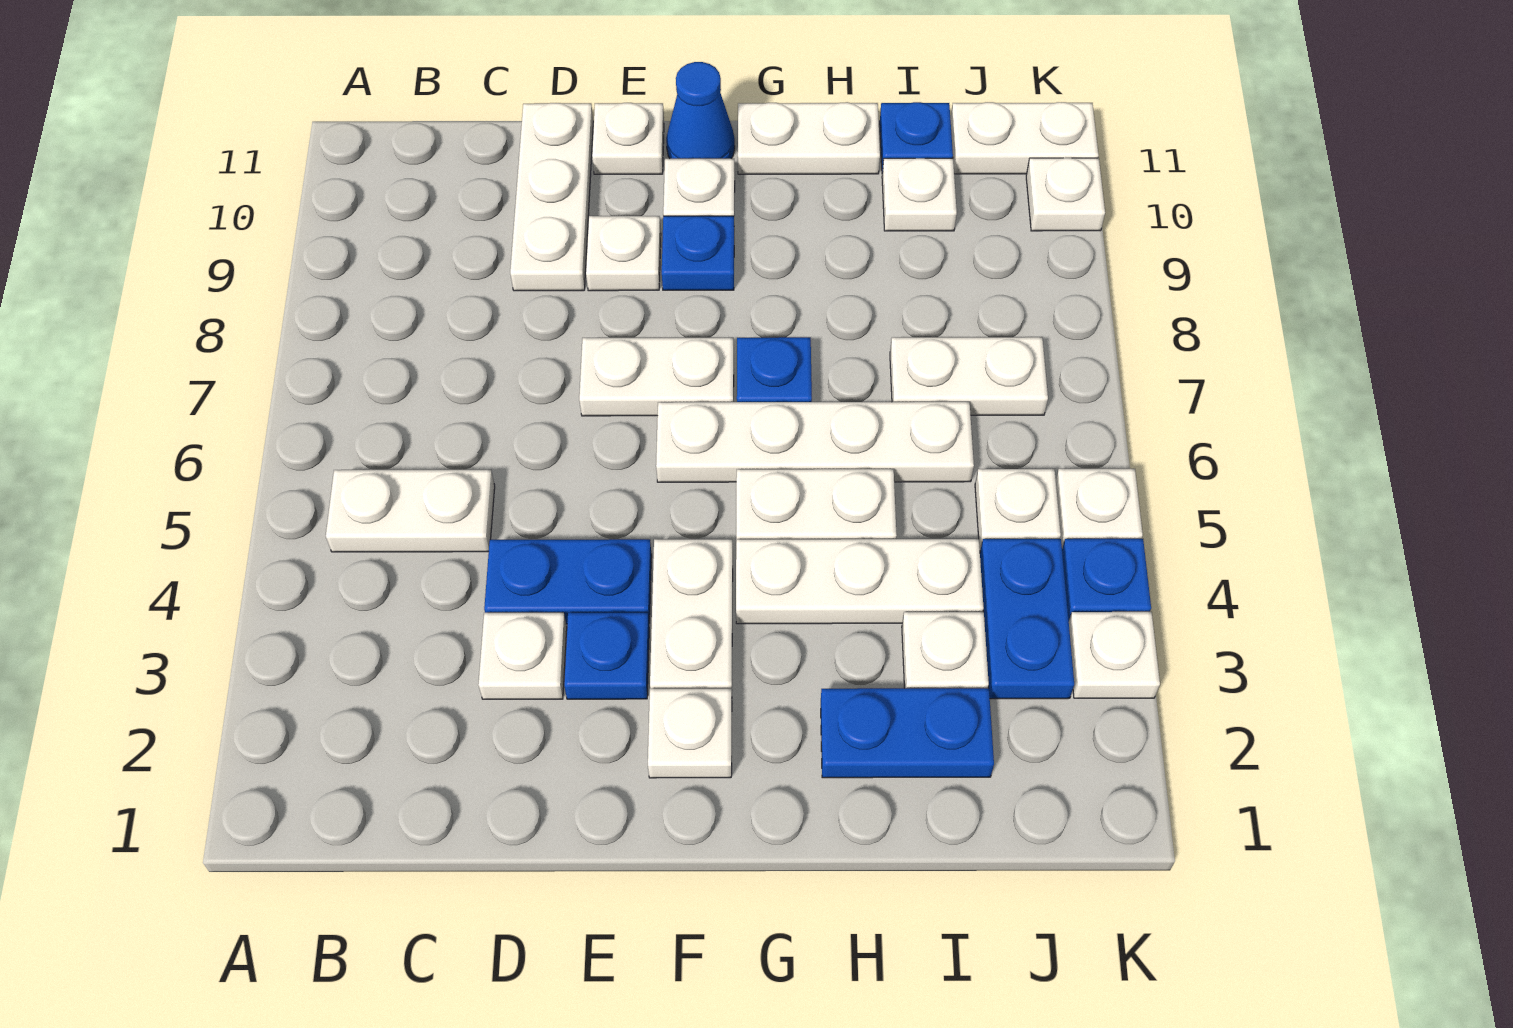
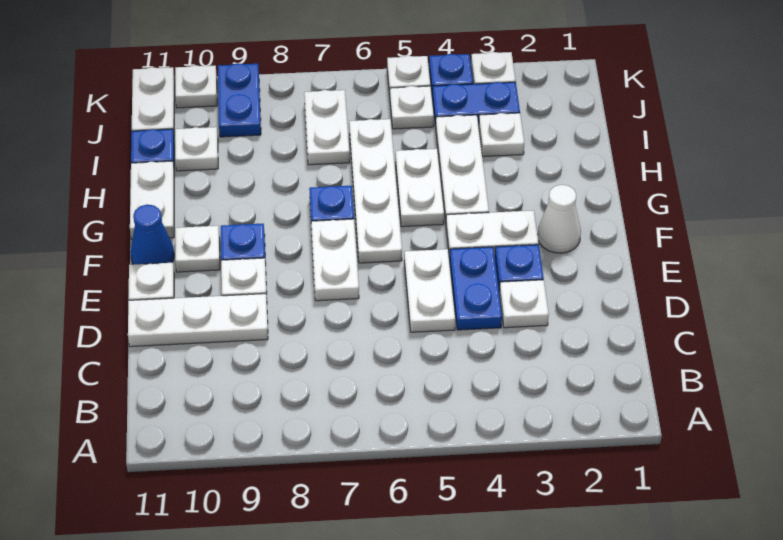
white 1x2 plate [326,470,495,552] -> white 1x2 plate moved to [404,249,455,332]
white 1x1 plate [648,689,732,778] -> white 1x1 cone [538,185,581,253]
blue 1x2 plate [821,688,994,778] -> blue 1x2 plate moved to [218,63,261,137]

